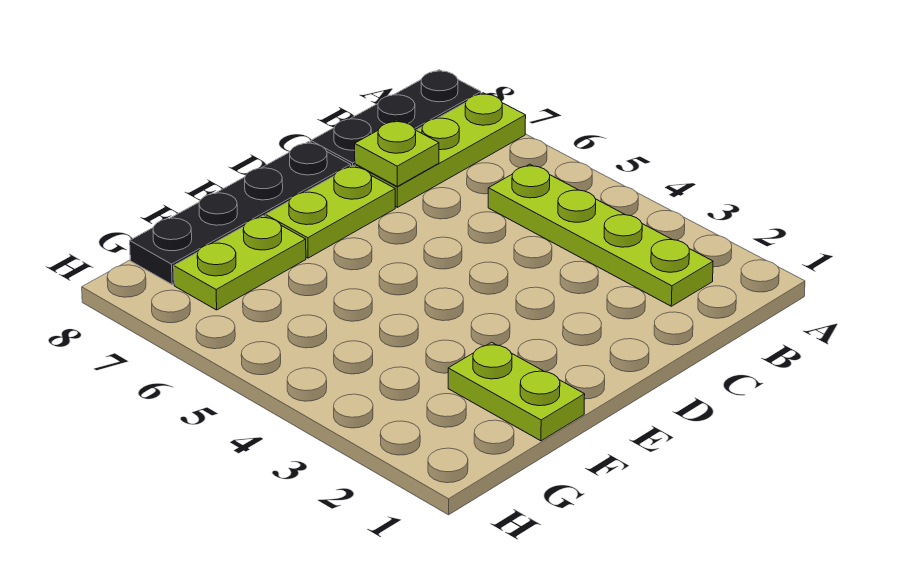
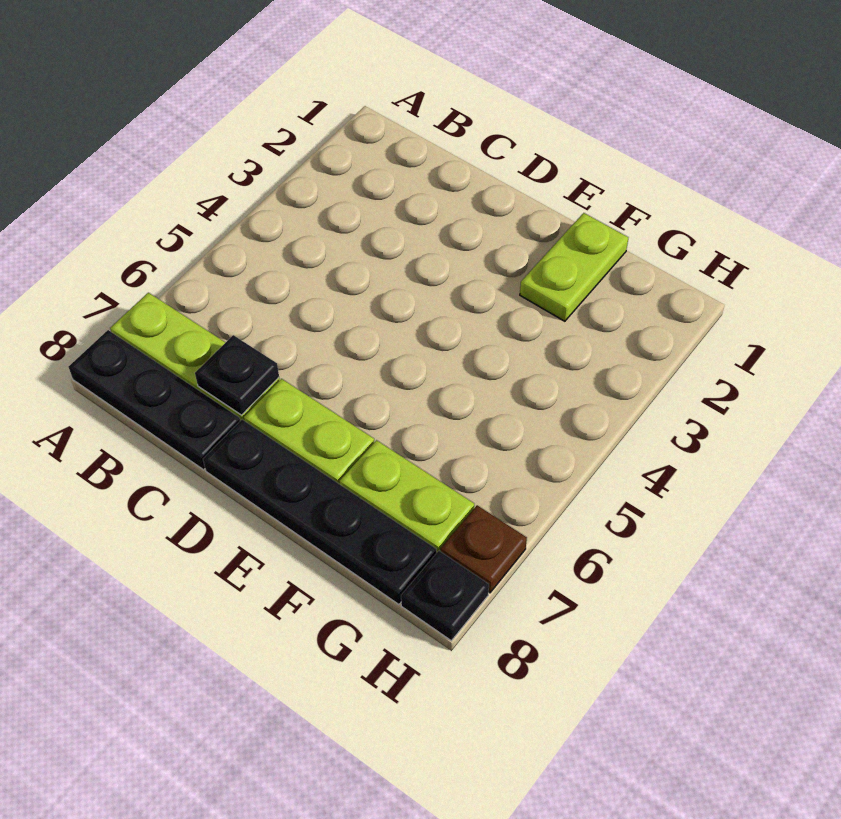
lime 1x4 plate [488,164,713,306] -> none
lime 1x1 plate [355,120,439,186] -> black 1x1 plate [195,335,279,415]
none -> brown 1x1 plate [441,505,527,593]
none -> black 1x1 plate [401,551,489,641]

